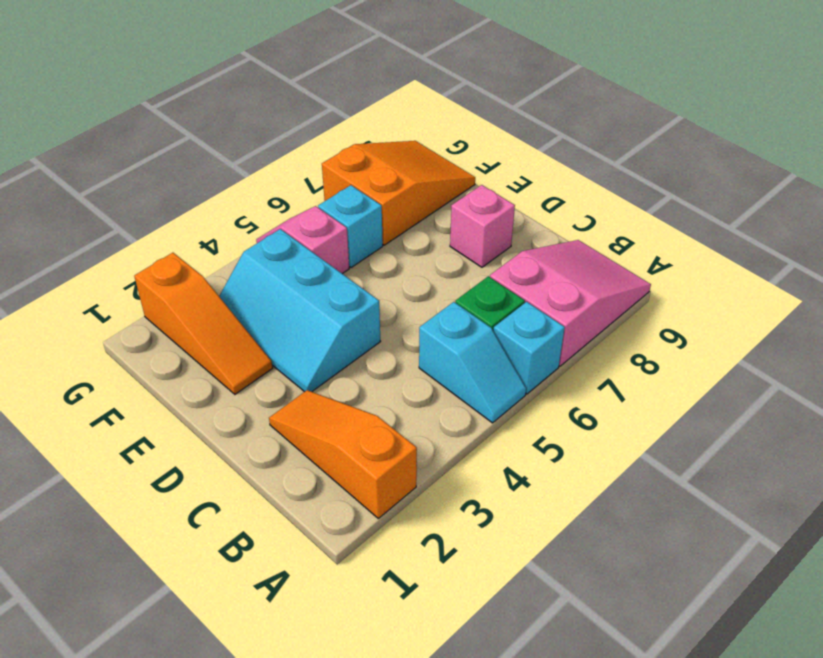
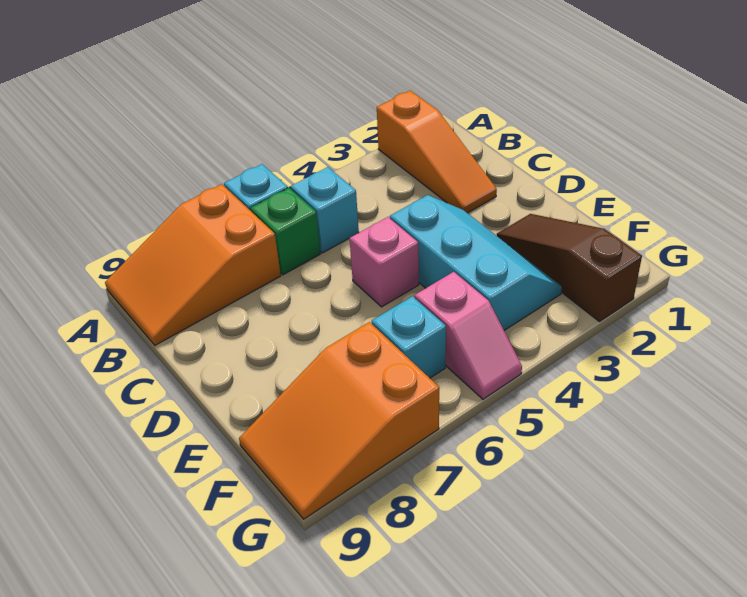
pink 2x3 slope [490,240,651,366] -> orange 2x3 slope [105,184,281,345]
pink 1x1 brick [450,185,515,267] -> pink 1x1 brick moved to [350,217,419,307]
orange 1x3 slope [134,253,273,394] -> brown 1x3 slope [497,214,642,322]

